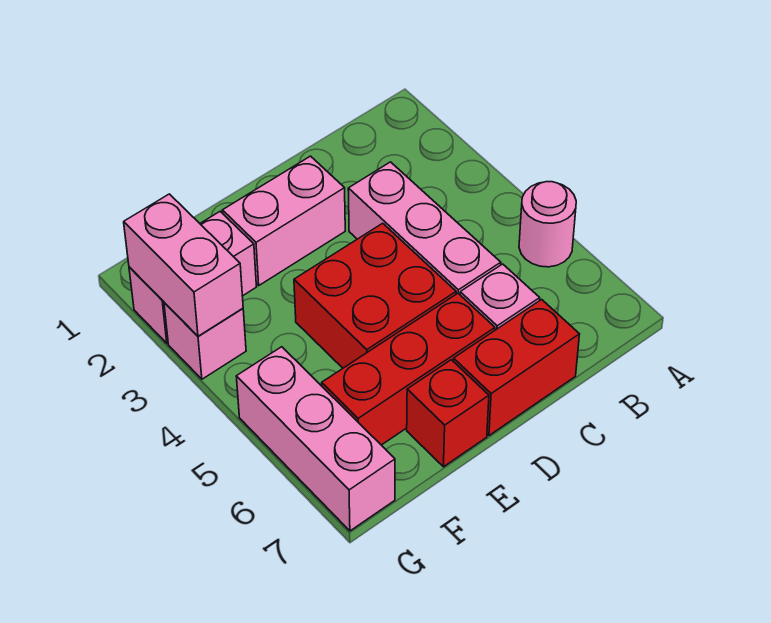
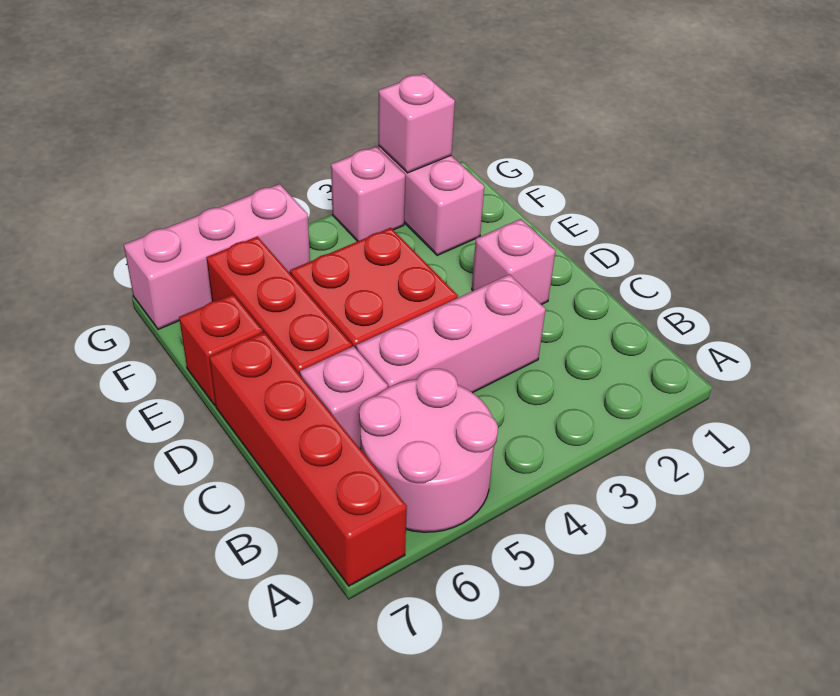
pink 1x1 round brick [519,182,576,267] -> pink 2x2 round brick [359,369,498,532]
red 1x2 brick [453,299,580,435] -> red 1x4 brick [209,332,407,586]
pink 1x2 brick [222,156,345,285] -> pink 1x1 brick [472,219,555,305]
pink 1x2 brick [124,194,243,336] -> pink 1x1 brick [378,74,455,173]

